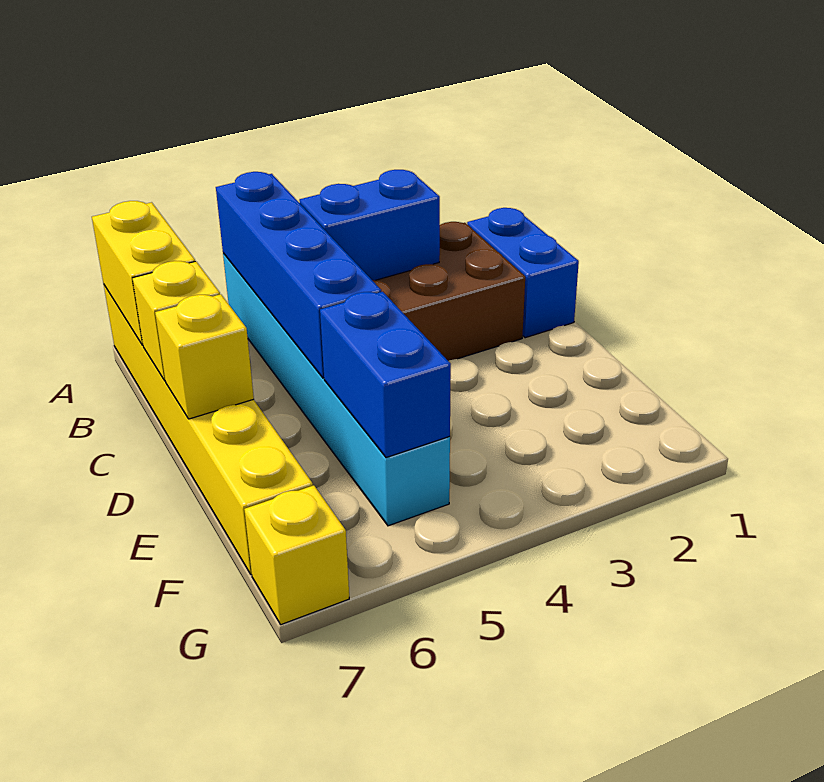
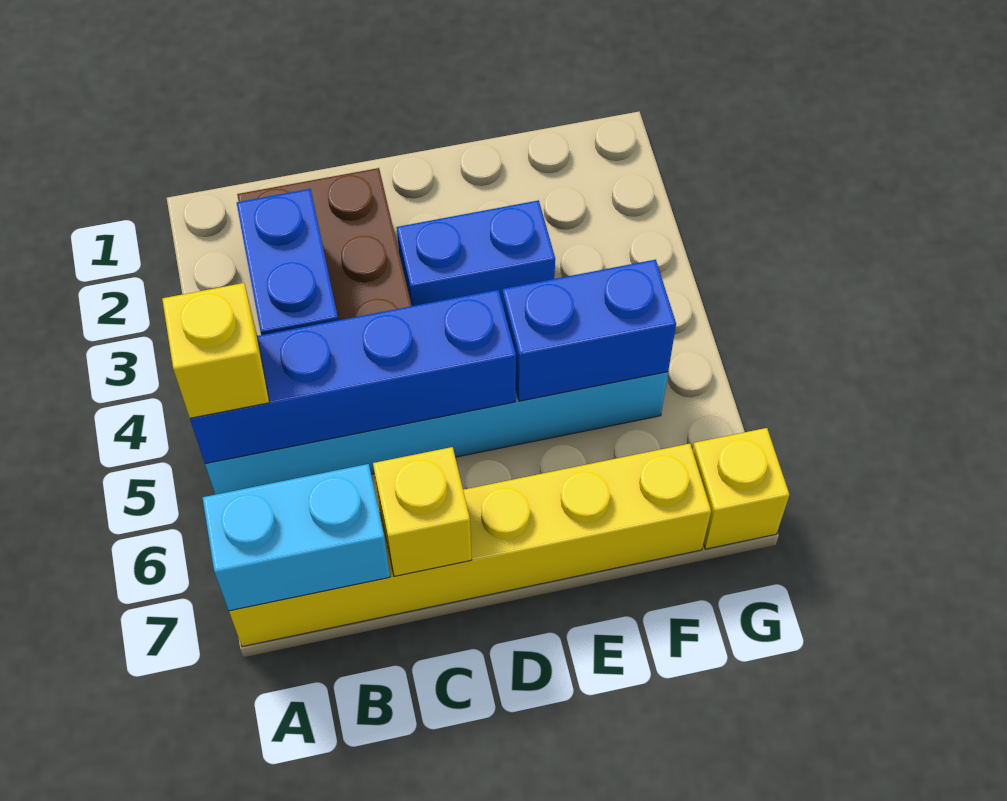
yellow 1x2 brick [92,201,195,345] -> cyan 1x2 brick [203,464,390,611]
blue 1x2 brick [467,208,579,338] -> blue 1x2 brick moved to [397,200,555,306]
yellow 1x1 brick [155,294,254,419] -> yellow 1x1 brick moved to [162,283,269,418]

